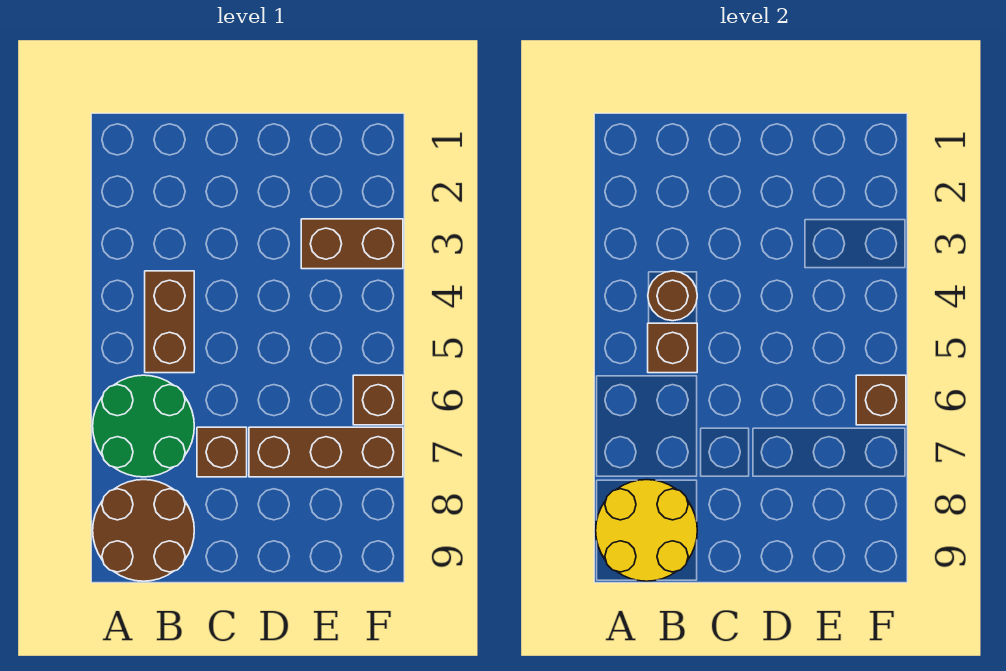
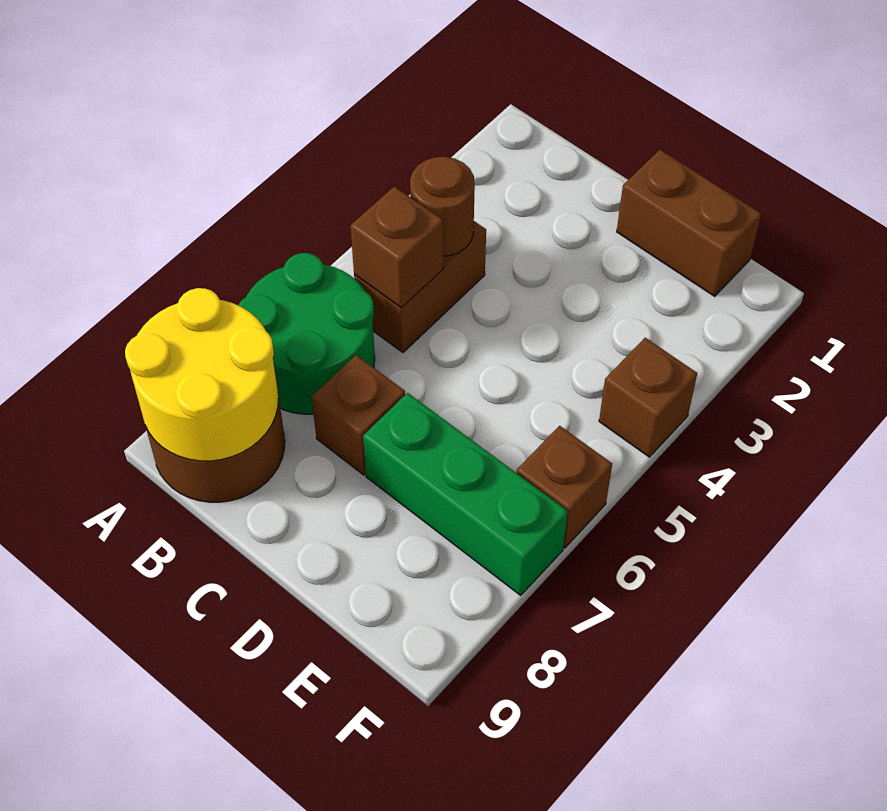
brown 1x3 brick [249,427,403,477] -> green 1x3 brick [363,393,568,595]
brown 1x2 brick [301,219,403,269] -> brown 1x2 brick moved to [617,150,761,296]
brown 1x1 brick [856,375,906,425] -> brown 1x1 brick moved to [599,338,697,457]

